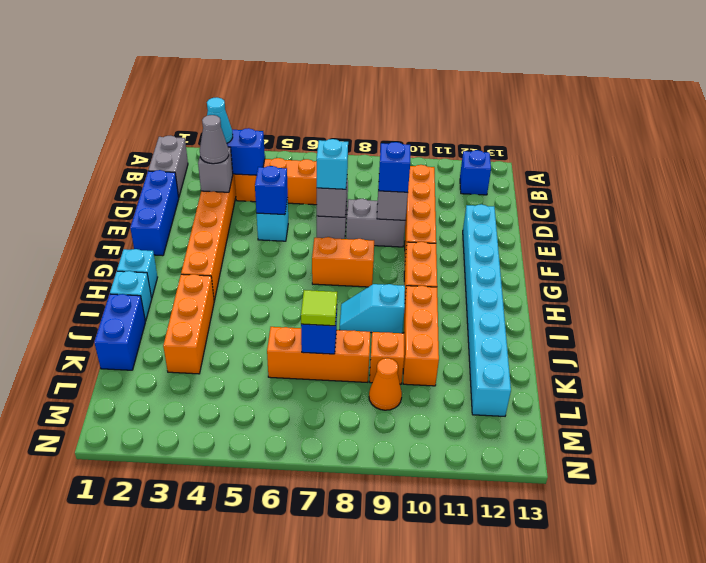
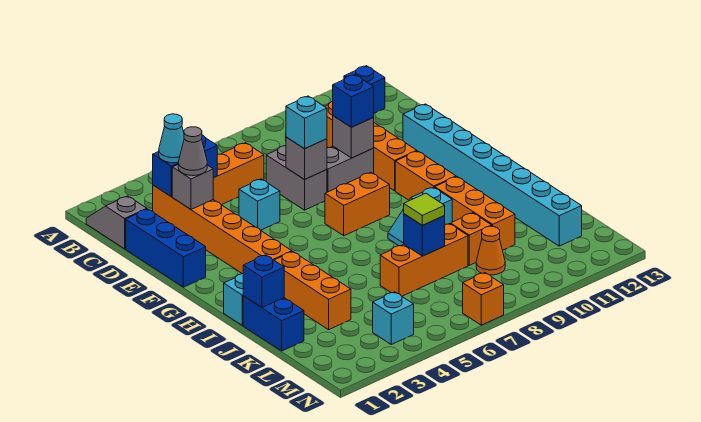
grey 1x2 brick [148,136,188,197] -> grey 1x2 slope [86,196,147,249]
blue 1x1 brick [255,166,288,215] -> blue 1x1 brick moved to [243,255,284,308]
cyan 1x1 brick [117,249,158,298] -> cyan 1x1 brick moved to [373,292,414,344]
none -> orange 1x1 brick [463,273,504,325]

